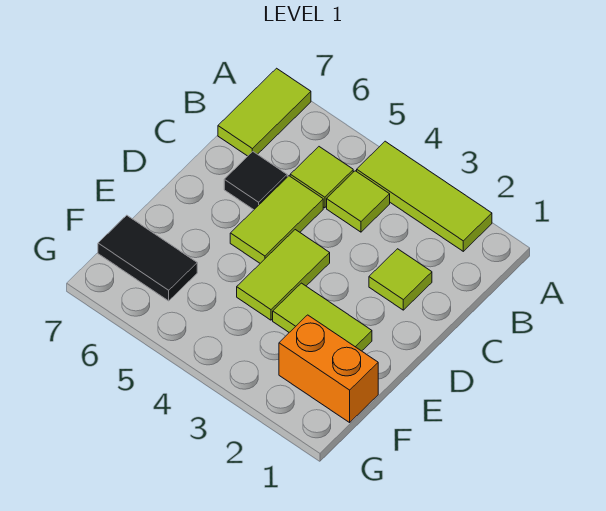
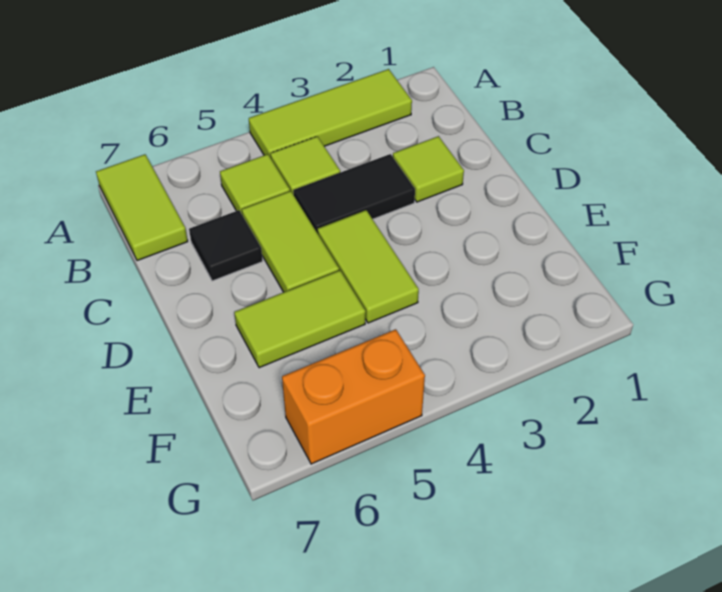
lime 1x2 tile [273,283,372,351] -> lime 1x2 tile moved to [234,270,366,368]
orange 1x2 brick [279,315,378,422] -> orange 1x2 brick moved to [282,329,425,464]
black 1x2 tile [98,215,197,301] -> black 1x2 tile moved to [293,154,415,233]

